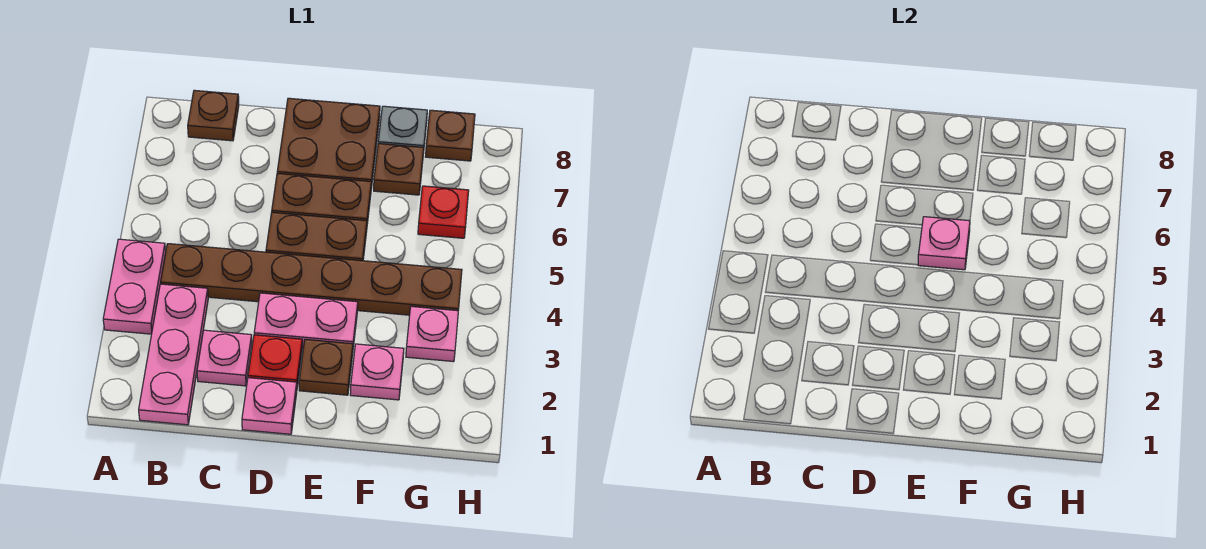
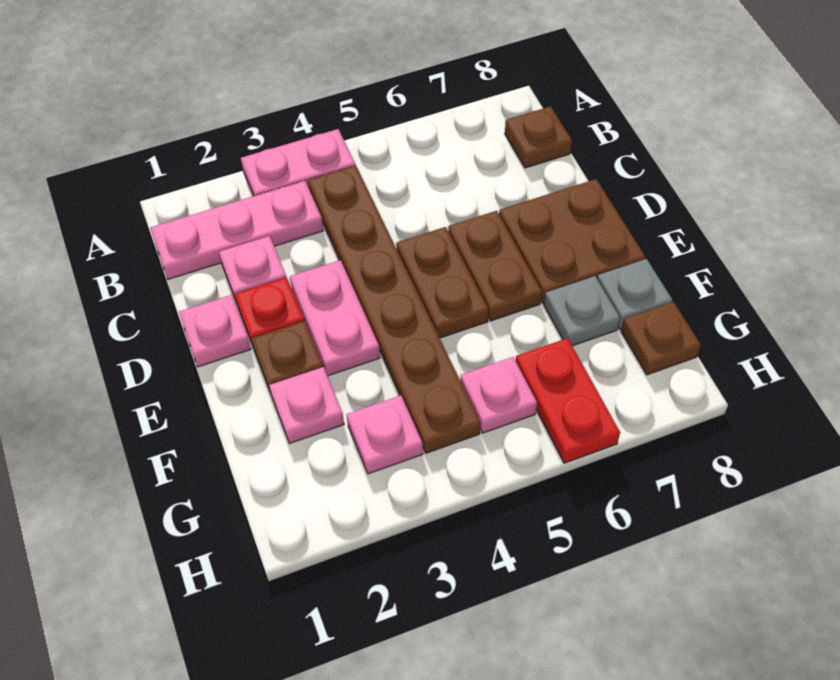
pink 1x1 plate [918,217,970,270] -> pink 1x1 plate moved to [460,357,537,433]
brown 1x1 plate [374,144,424,195] -> grey 1x1 plate [544,276,620,346]
red 1x1 plate [418,186,469,238] -> red 1x2 plate [516,338,620,463]

